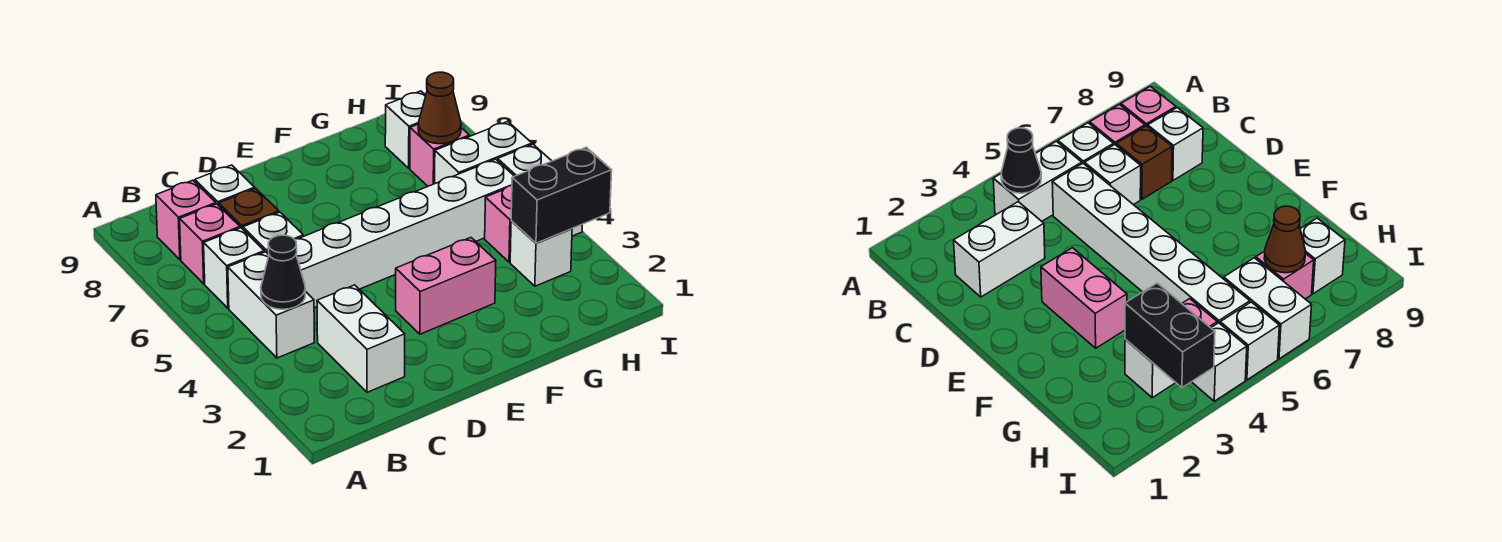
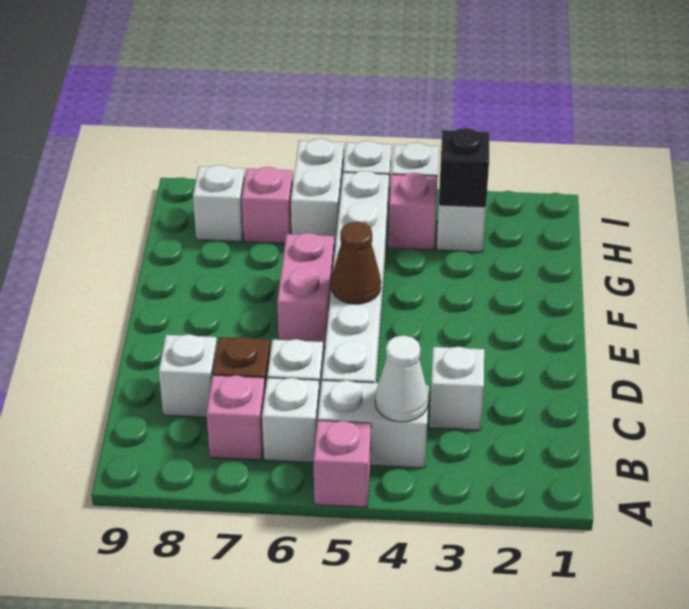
black 1x1 cone [261,235,305,309] -> white 1x1 cone [375,335,428,422]
pink 1x1 brick [156,180,216,260] -> pink 1x1 brick moved to [314,421,371,507]
white 1x2 brick [317,285,405,392] -> white 1x1 brick [429,347,484,430]
pink 1x2 brick [396,238,496,334] -> pink 1x2 brick moved to [277,233,334,347]
black 1x2 brick [511,147,612,243] -> black 1x1 brick [439,128,489,208]
brown 1x1 cone [418,72,461,144] -> brown 1x1 cone moved to [331,222,381,304]

